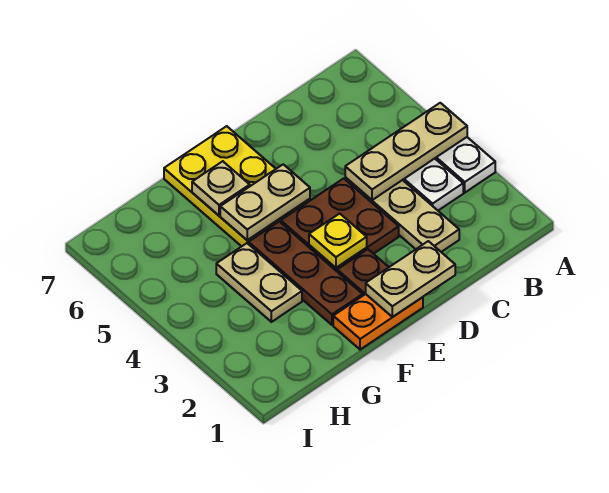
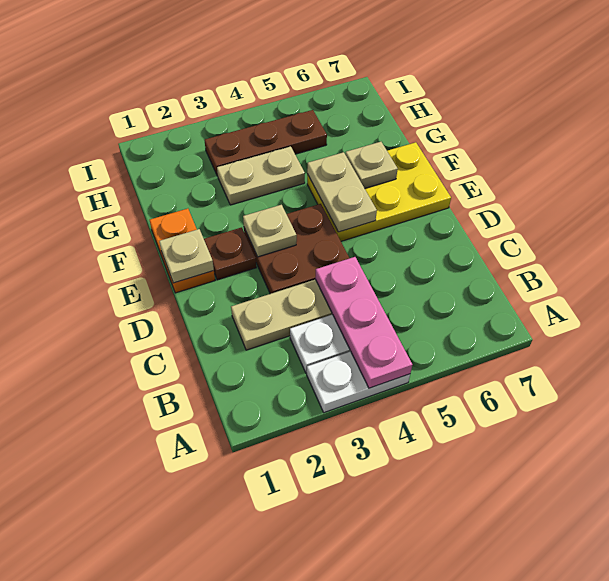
tan 1x3 plate [345,103,467,200] -> pink 1x3 plate [315,257,412,388]
tan 1x2 plate [366,241,455,317] -> tan 1x1 plate [159,229,214,283]
yellow 1x1 plate [309,213,367,268] -> tan 1x1 plate [243,205,297,257]
brown 1x3 plate [249,222,363,325] -> brown 1x3 plate moved to [205,110,327,176]

